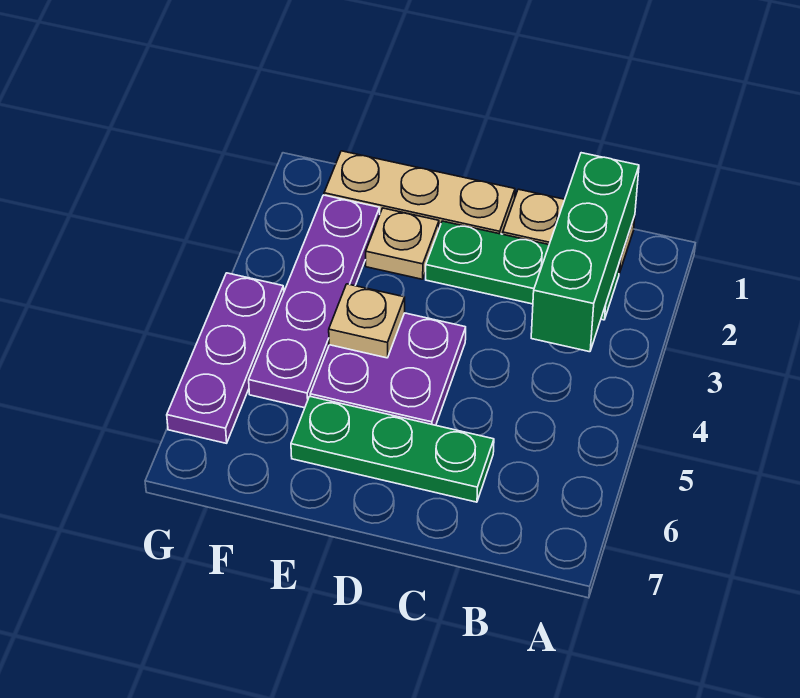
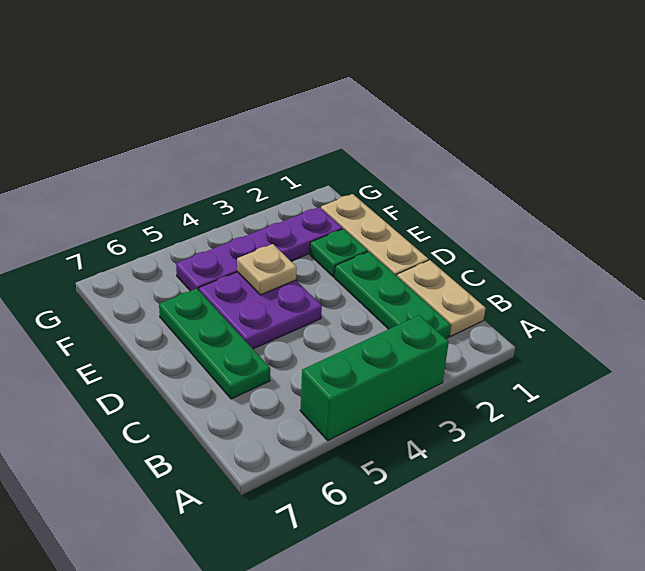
green 1x3 brick [531,153,639,352] -> green 1x3 brick moved to [300,315,449,440]
tan 1x1 plate [366,208,439,279] -> green 1x1 plate [310,229,368,277]
purple 1x3 plate [167,273,284,443] -> none

